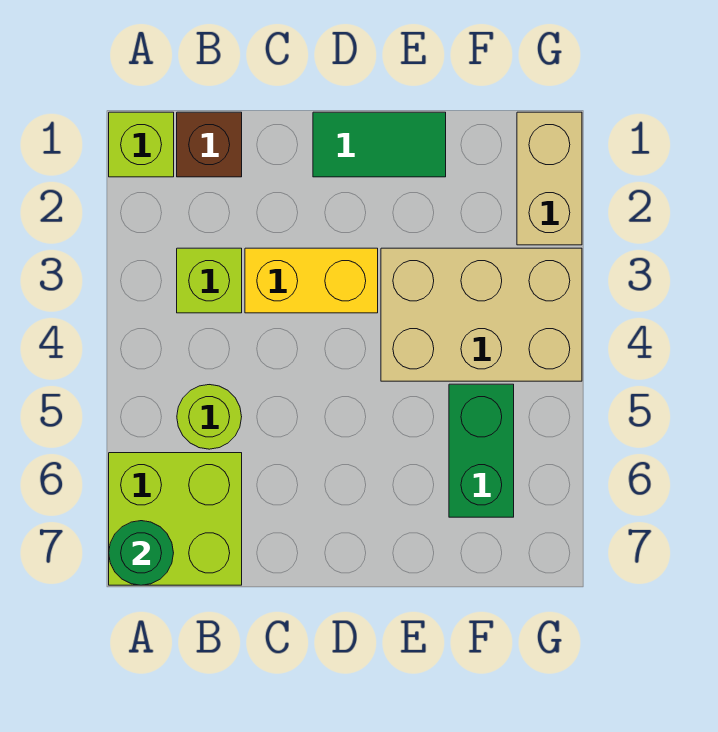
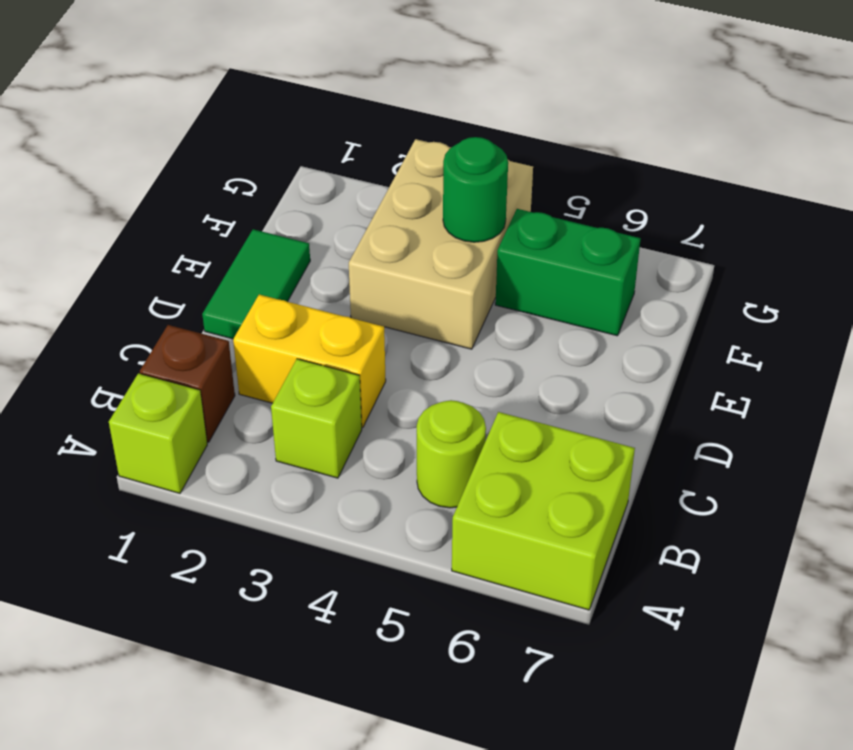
green 1x1 round brick [109,521,173,585] -> green 1x1 round brick moved to [443,137,508,242]
yellow 1x2 brick [245,248,378,313] -> yellow 1x2 brick turned to [233,295,386,428]
tan 1x2 brick [517,112,582,245] -> none

